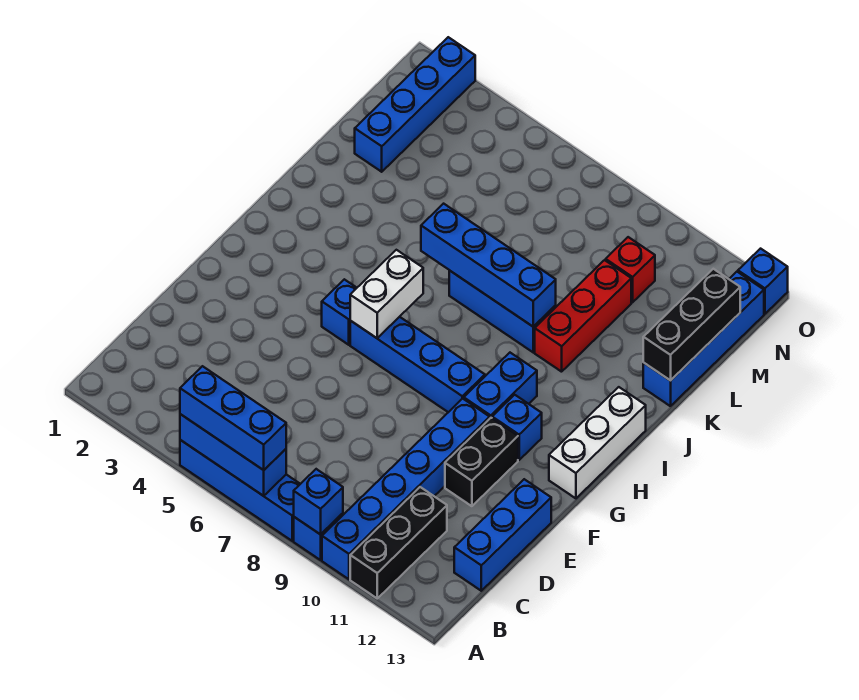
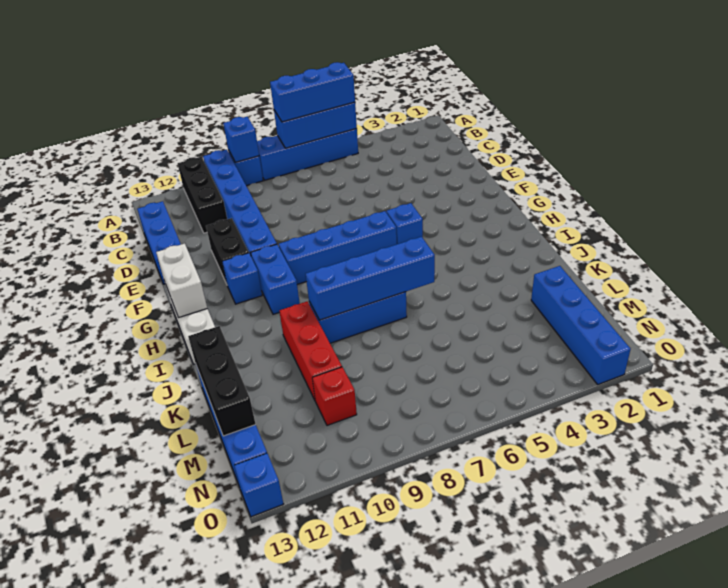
white 1x2 brick [350,250,423,338] -> white 1x2 brick moved to [156,243,207,318]

